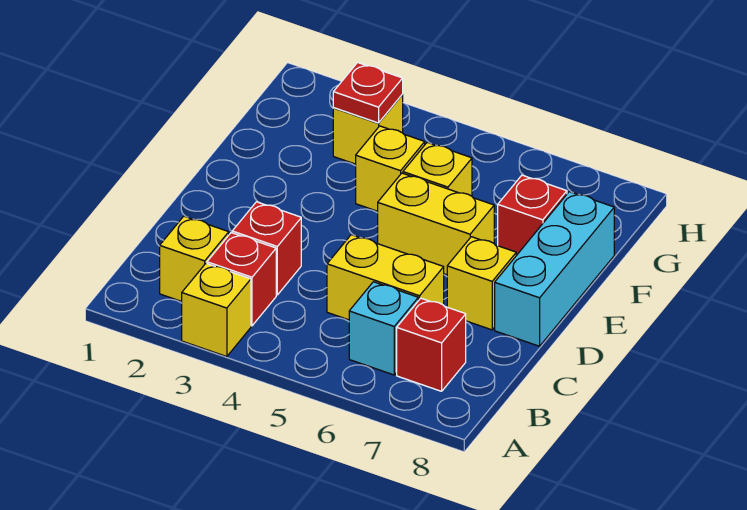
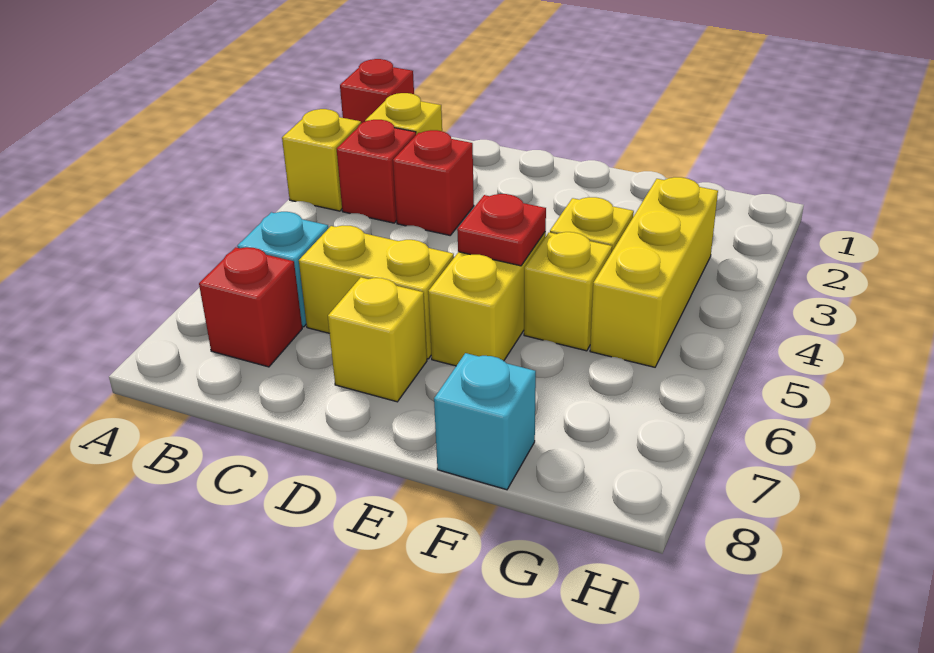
yellow 1x2 brick [327,235,444,320] -> yellow 1x2 brick turned to [299,226,454,359]
cyan 1x3 brick [495,192,614,346] -> cyan 1x1 brick [434,353,536,490]
red 1x1 brick [498,175,567,256] -> red 1x1 brick moved to [340,59,414,123]
yellow 1x1 brick [333,95,403,164] -> yellow 1x3 brick [590,177,718,367]
red 1x1 plate [333,62,403,123] -> red 1x1 plate moved to [457,194,546,266]

